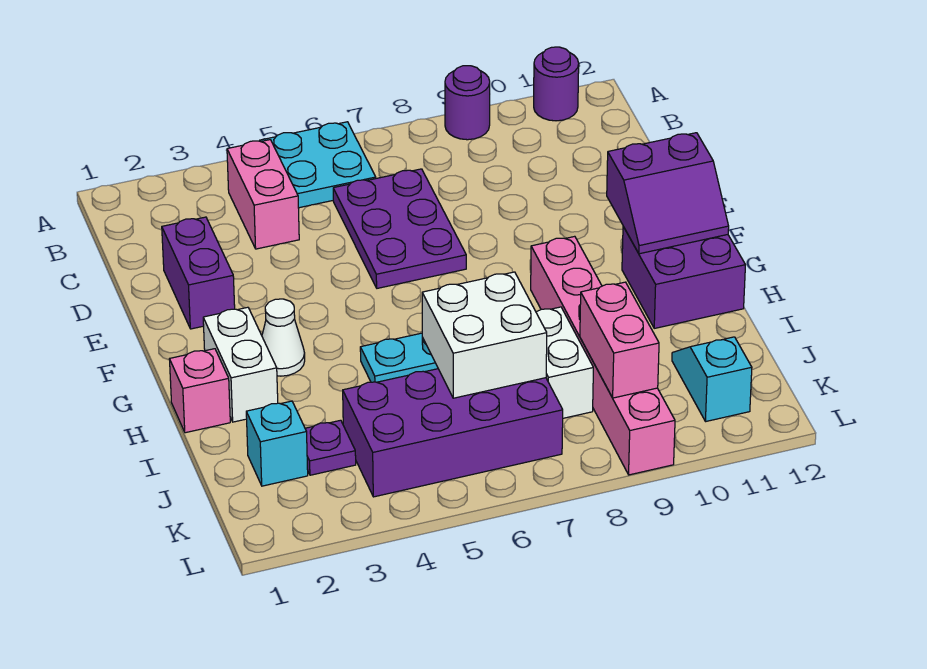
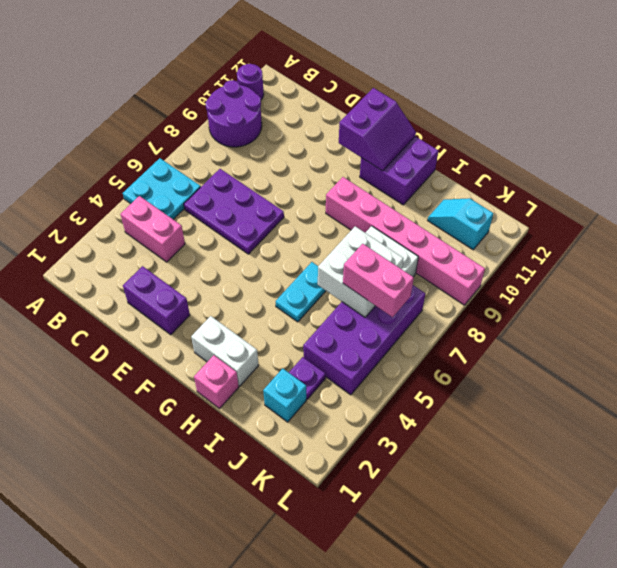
purple 1x1 round brick [445,66,490,140] -> purple 2x2 round brick [205,80,262,147]
white 1x1 cone [262,299,305,376] -> none
pink 1x2 brick [580,282,659,398] -> pink 1x2 brick moved to [343,244,414,317]

